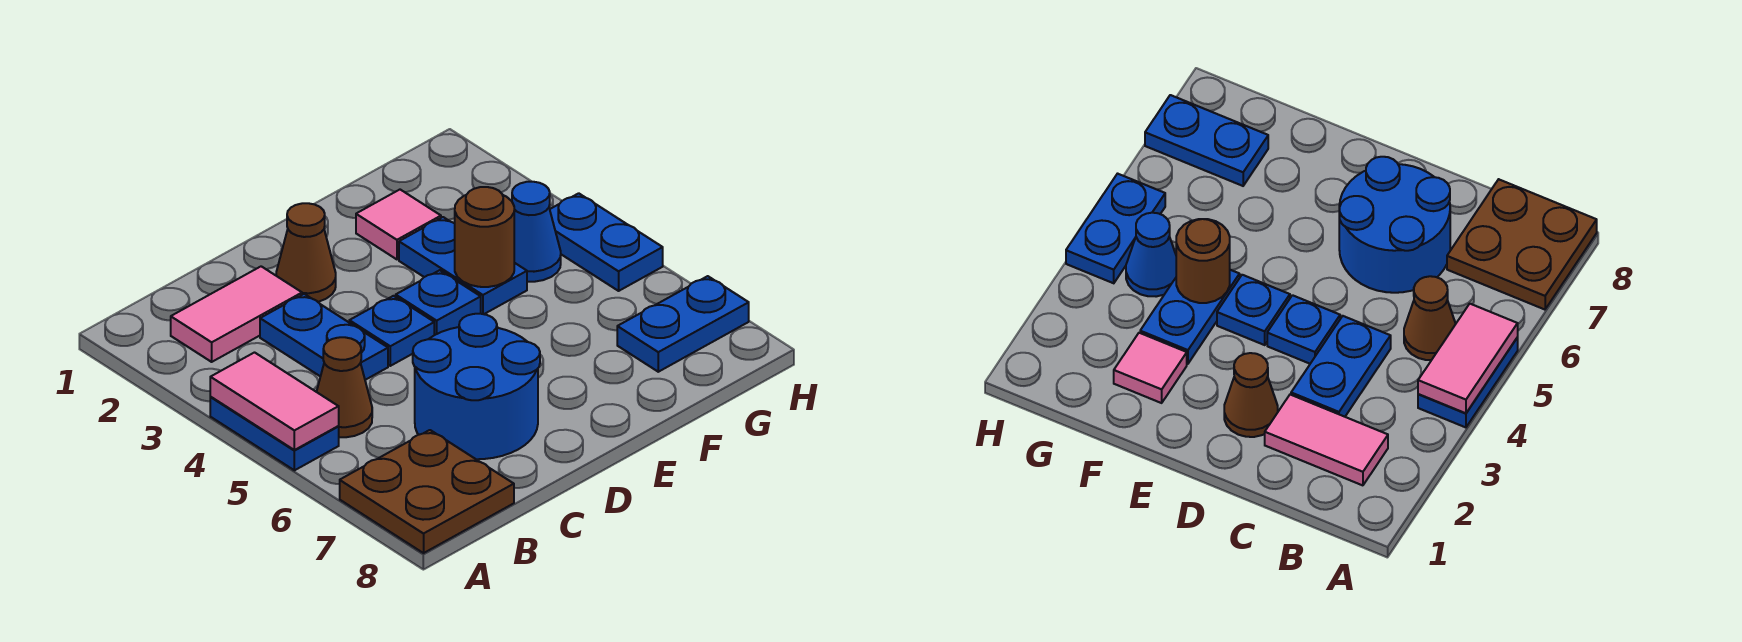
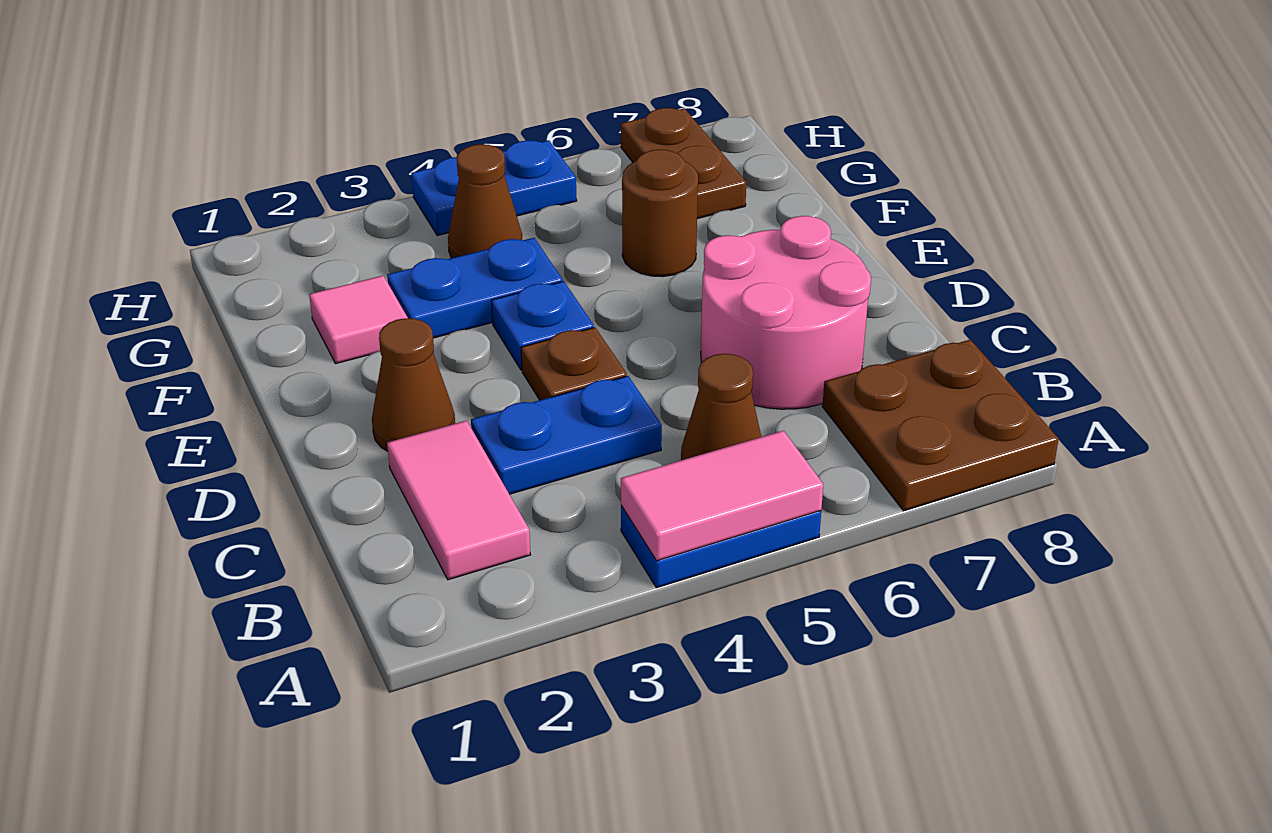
blue 2x2 round brick [413,314,540,459] -> pink 2x2 round brick [701,216,871,409]
blue 1x1 plate [349,296,434,366] -> brown 1x1 plate [521,327,627,400]
brown 1x1 round brick [455,187,514,287] -> brown 1x1 round brick moved to [622,149,698,277]
blue 1x1 cone [512,182,561,282] -> brown 1x1 cone [448,144,522,258]
blue 1x2 plate [617,276,749,372] -> brown 1x2 plate [621,108,746,219]

